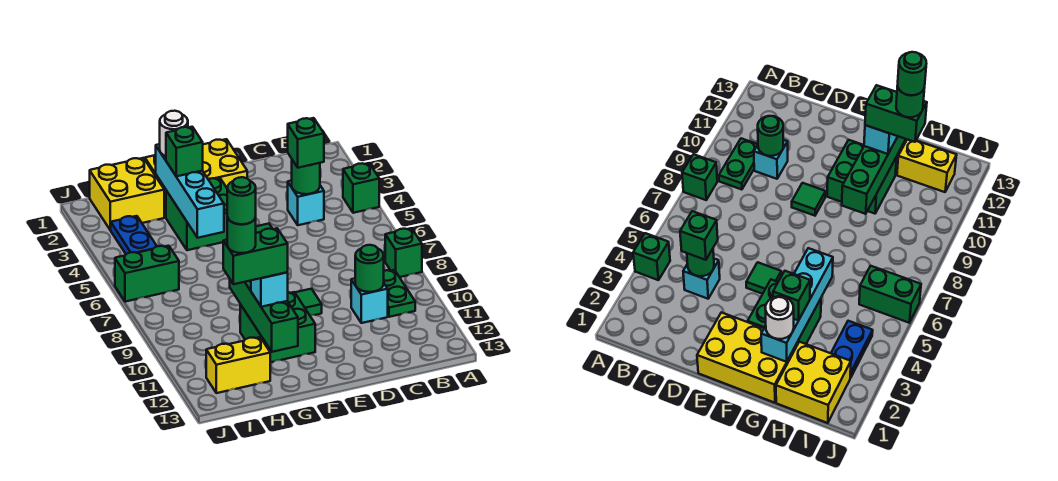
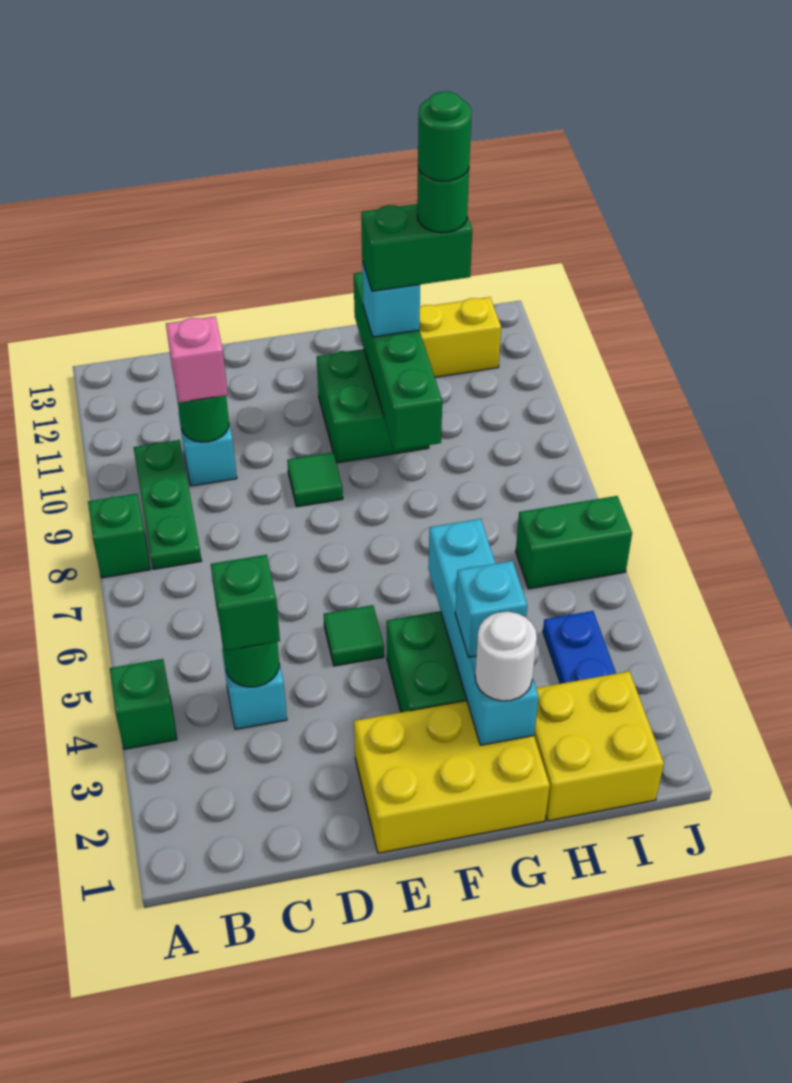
green 1x2 plate [384,270,415,317] -> green 1x3 plate [133,440,201,569]
none -> pink 1x1 brick [166,316,228,403]
green 1x1 brick [166,127,203,176] -> cyan 1x1 brick [455,561,527,657]

